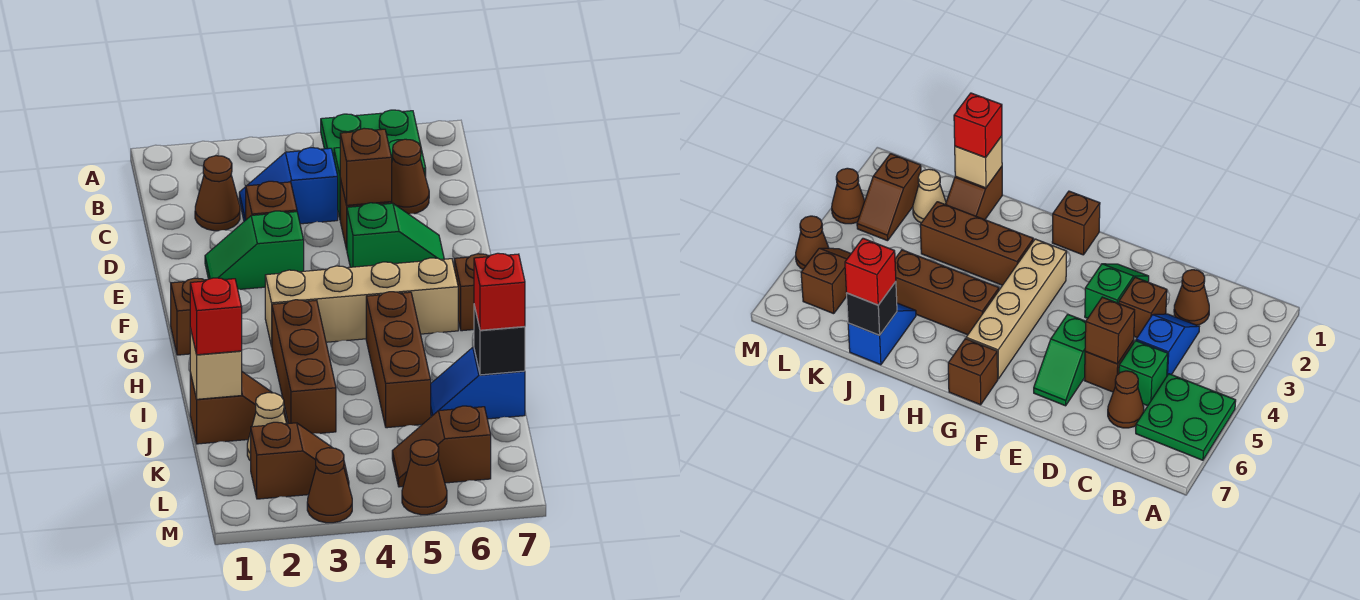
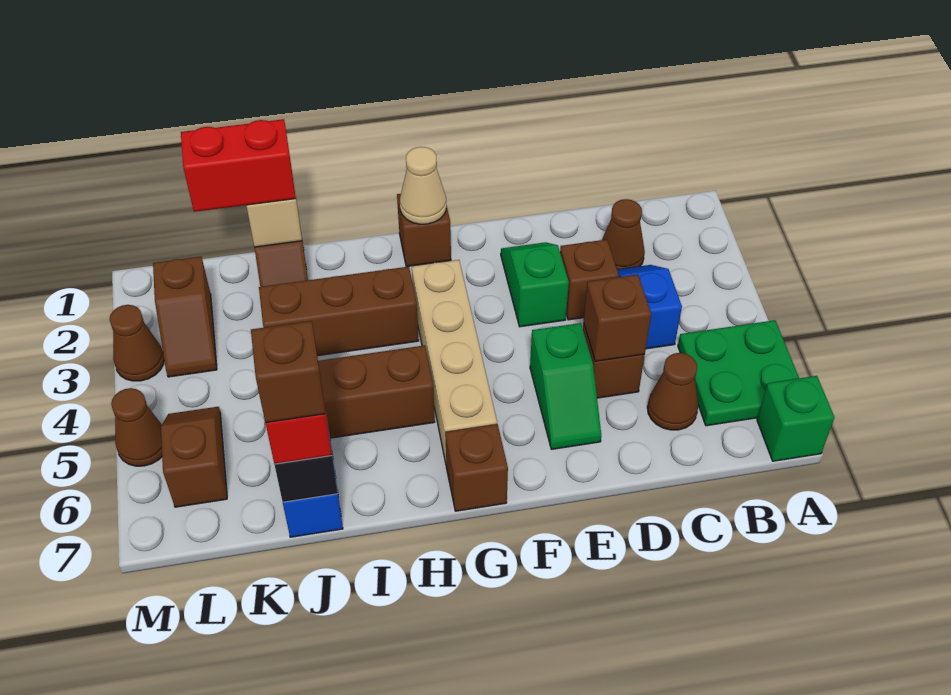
green 1x1 brick [1119,341,1168,406] -> green 1x1 brick moved to [757,376,834,461]
red 1x1 brick [190,278,242,355] -> red 1x2 brick [181,119,296,212]
none -> brown 1x1 brick [251,321,325,423]
tan 1x1 cone [247,393,287,461] -> tan 1x1 cone moved to [400,147,446,224]

